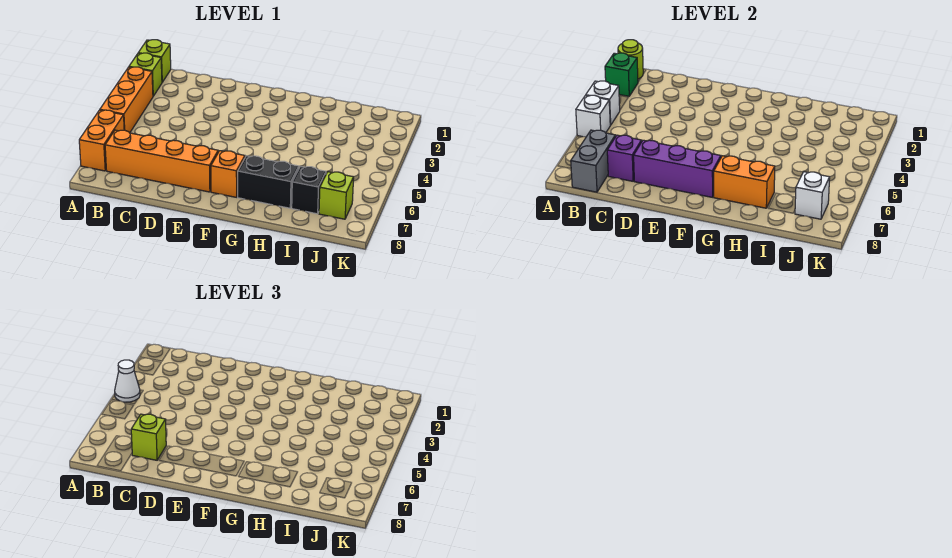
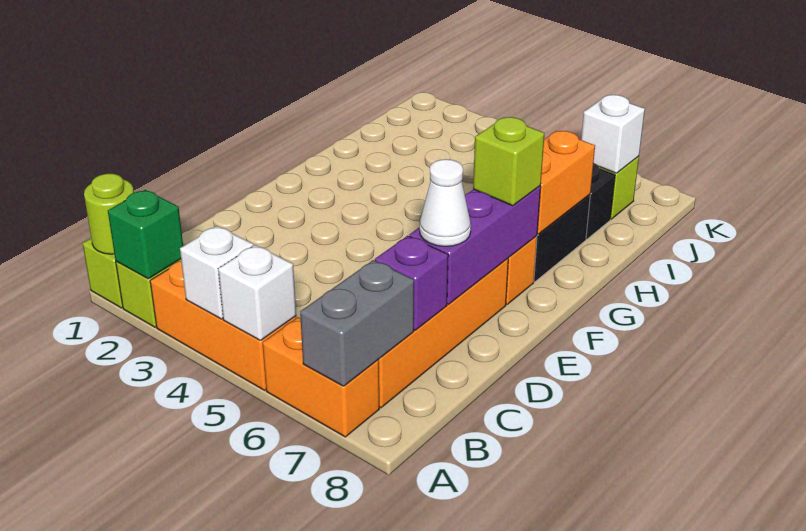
white 1x1 cone [115,360,140,402] -> white 1x1 cone moved to [420,159,471,246]
grey 1x2 brick [571,130,616,192] -> grey 1x2 brick turned to [300,260,414,386]
lime 1x1 brick [131,414,166,460] -> lime 1x1 brick moved to [473,117,544,206]

